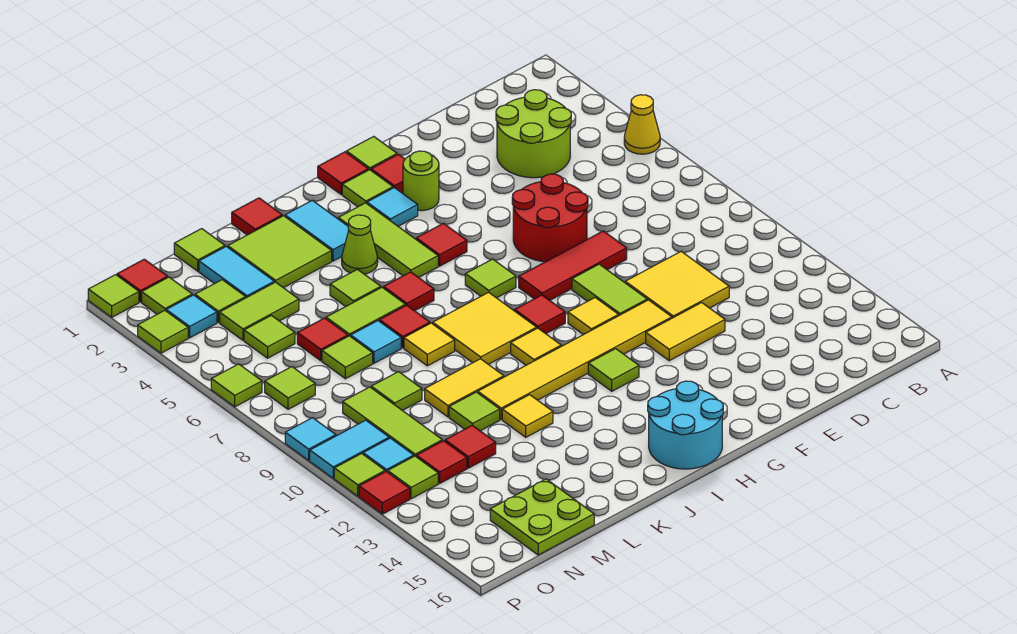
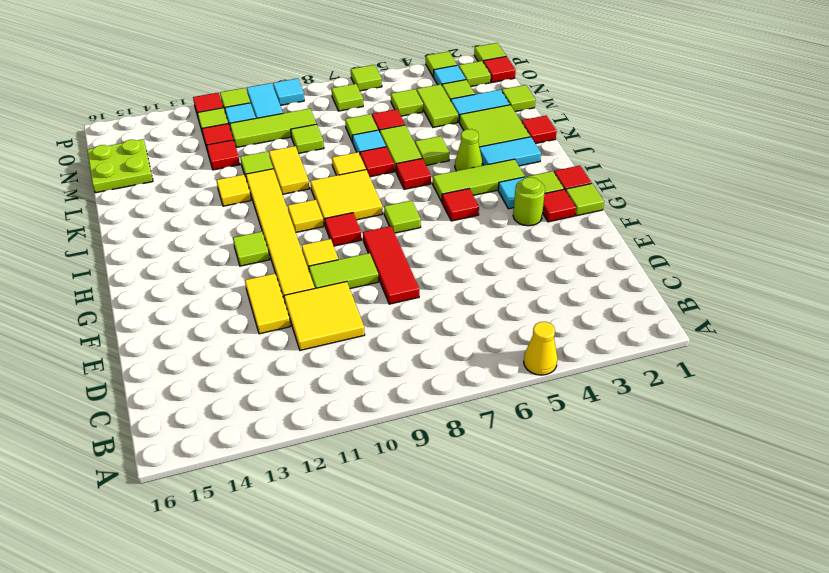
lime 2x2 round brick [496,90,571,178] -> none
red 2x2 round brick [512,174,588,262] -> none
cyan 2x2 round brick [648,381,723,469] -> none

